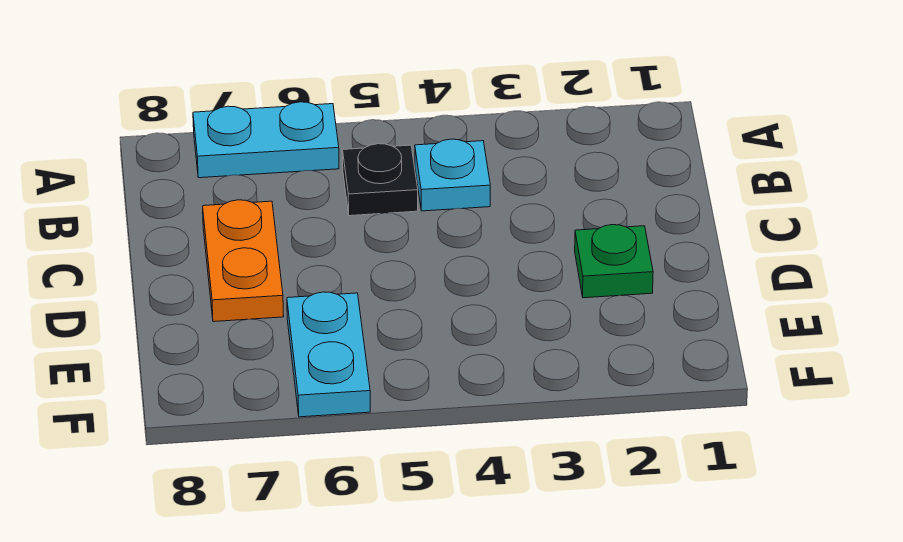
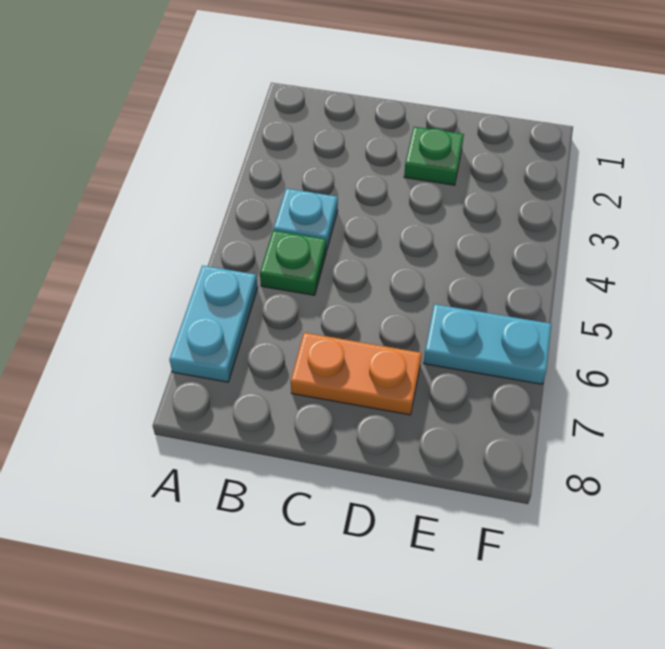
black 1x1 plate [343,144,418,216] -> green 1x1 plate [260,230,327,295]

